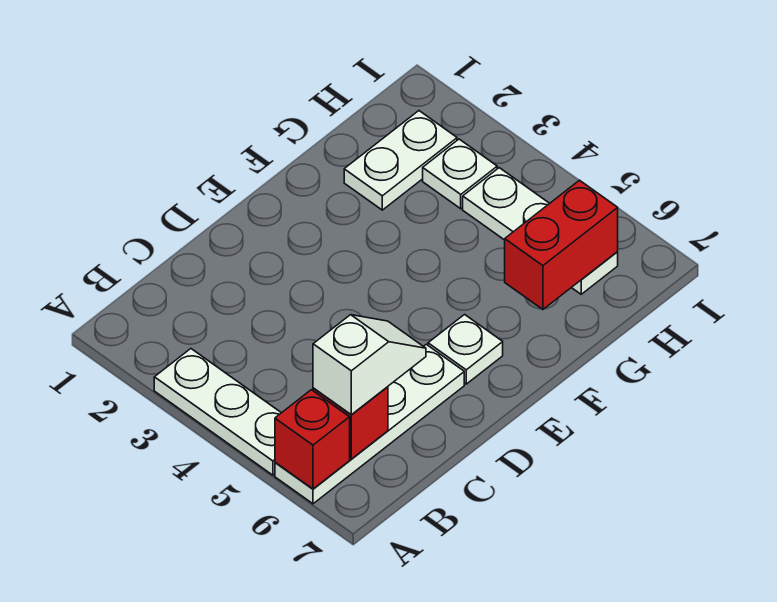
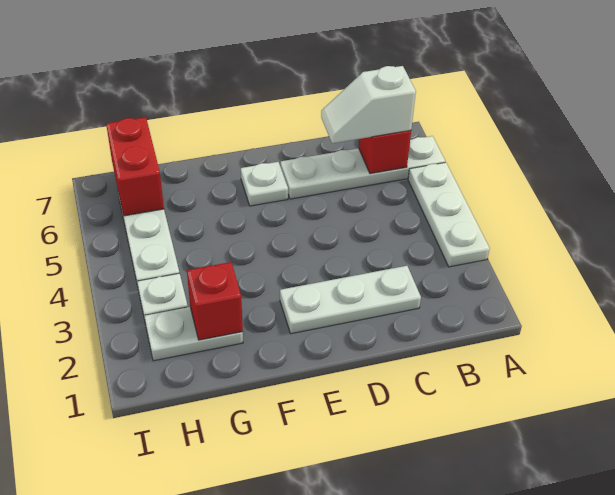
red 1x1 brick [275,390,350,489] -> red 1x1 brick moved to [187,262,243,340]
none -> white 1x3 plate [280,266,421,334]
red 1x2 brick [505,180,618,309] -> red 1x2 brick turned to [106,117,164,216]

